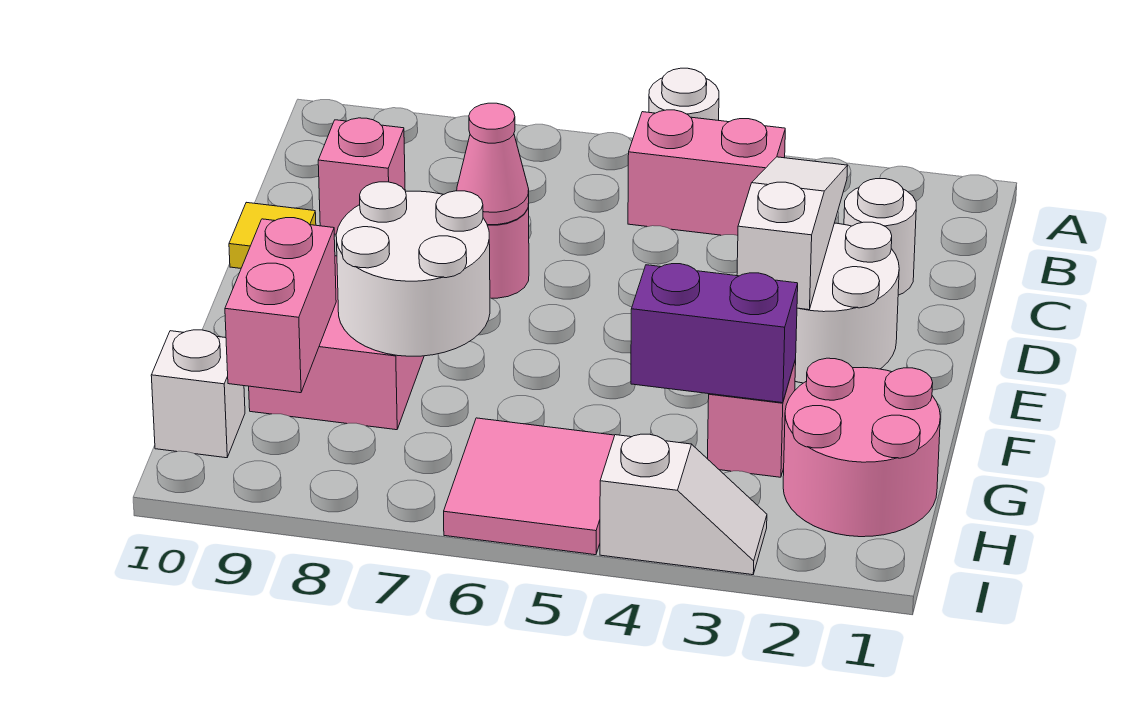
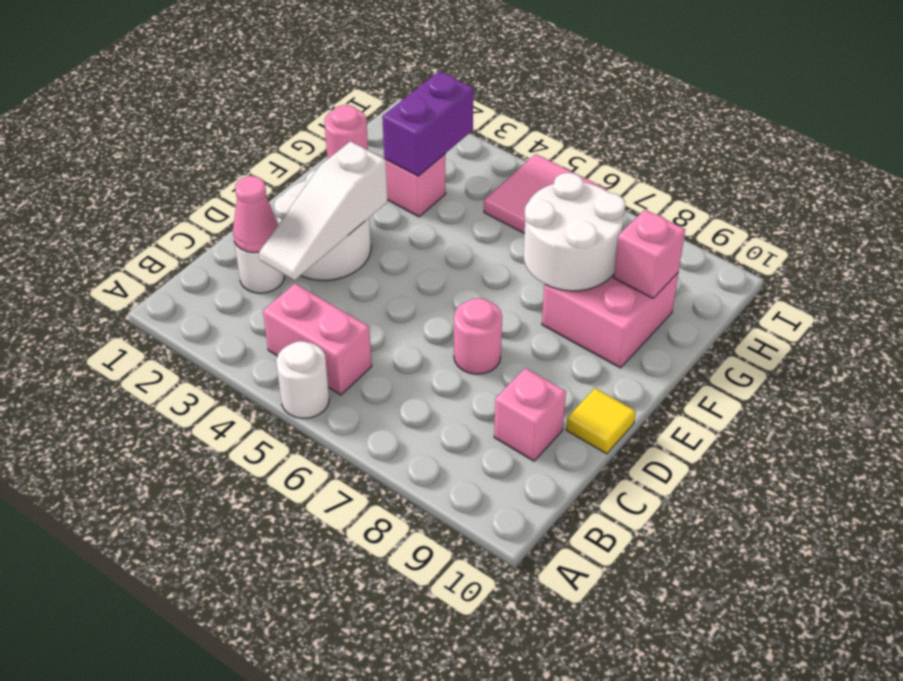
pink 1x1 cone [457,103,529,225] -> pink 1x1 cone moved to [233,176,278,253]
pink 2x2 round brick [783,358,940,537] -> pink 1x1 round brick [324,105,368,159]
purple 1x2 brick [631,264,798,403] -> purple 1x2 brick turned to [382,71,473,176]
pink 1x2 brick [225,218,336,393] -> pink 1x1 brick [613,209,685,298]
white 1x1 brick [151,330,245,458] -> none
white 1x2 slope [600,434,767,575] -> none

